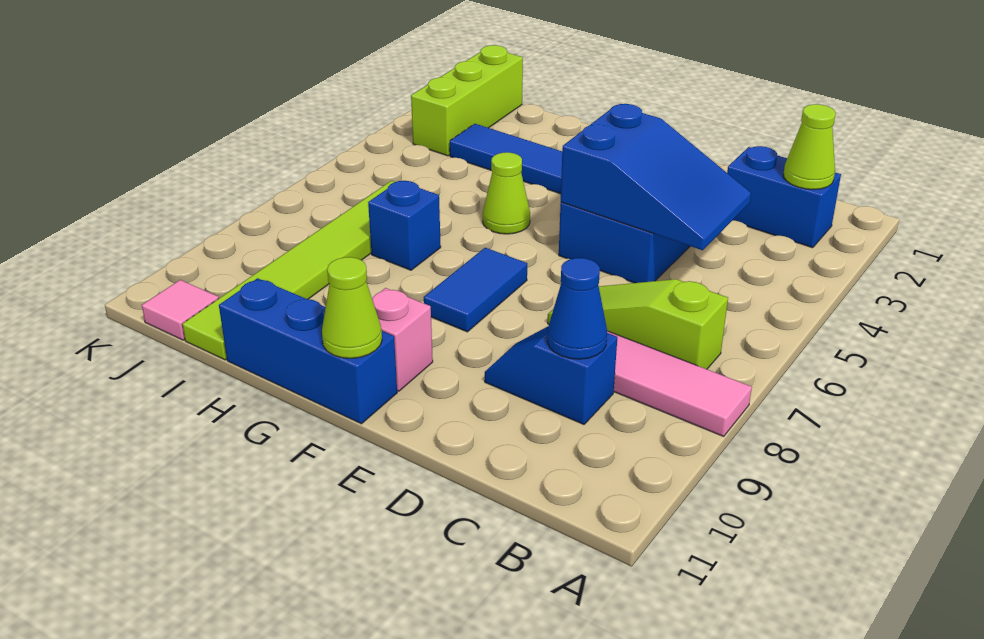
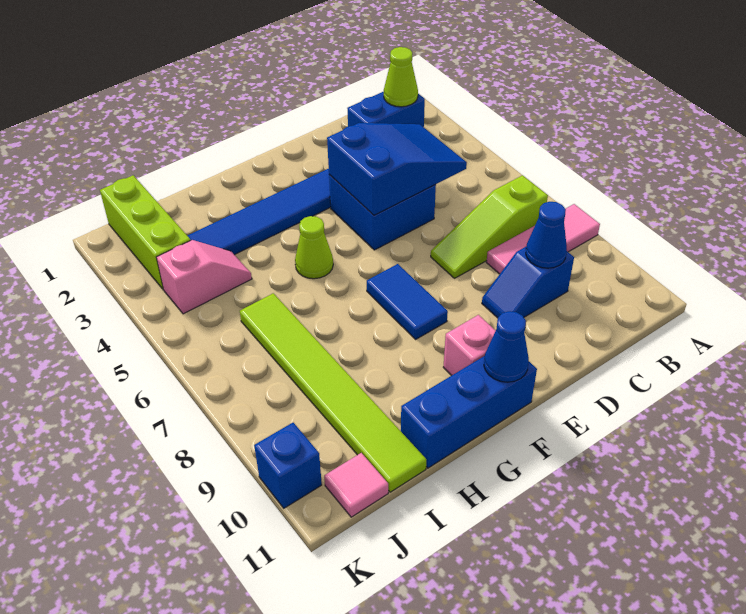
lime 1x1 cone [322,257,382,358] -> blue 1x1 cone [484,311,529,382]
blue 1x1 brick [368,181,441,270] -> blue 1x1 brick moved to [254,423,322,508]
none -> pink 1x2 slope [156,240,252,314]

